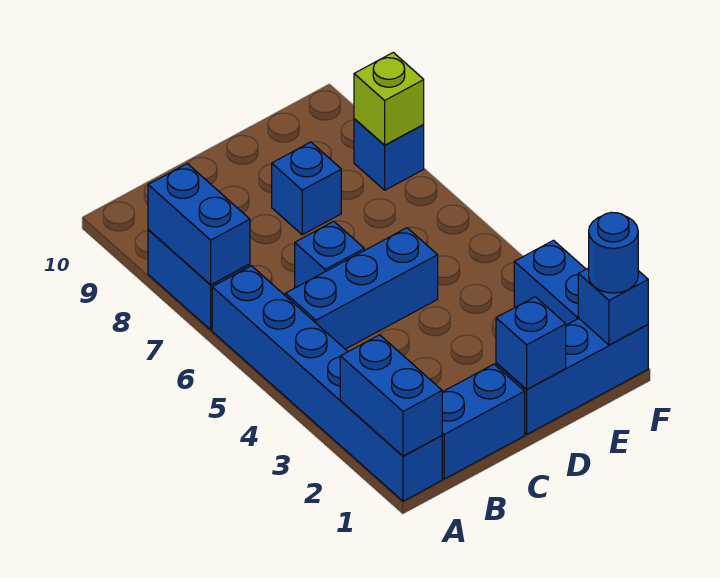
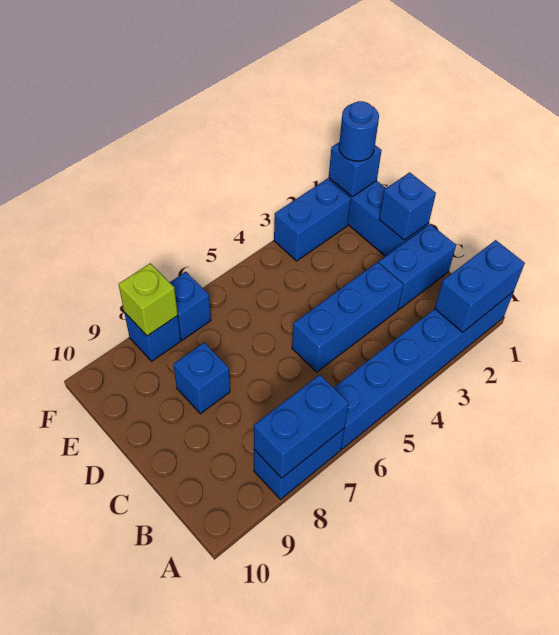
blue 1x2 brick [442,364,525,479] -> blue 1x2 brick turned to [379,224,456,309]
blue 1x3 brick [285,228,438,349] -> blue 1x3 brick turned to [292,262,403,372]
blue 1x1 brick [295,221,364,288] -> blue 1x1 brick moved to [170,272,211,340]

